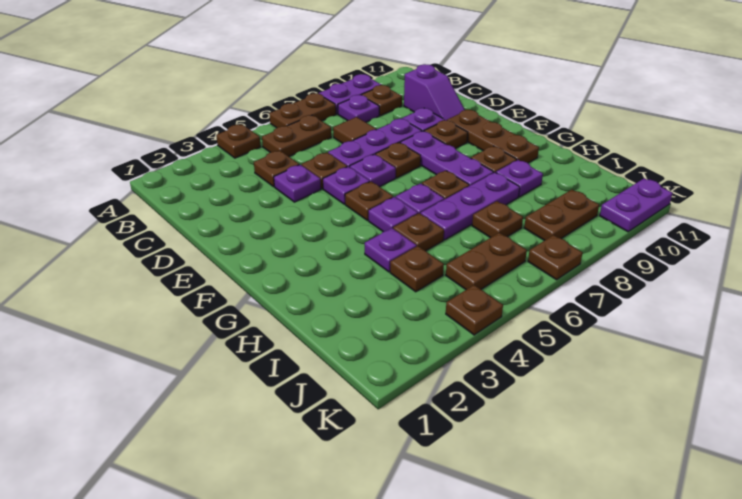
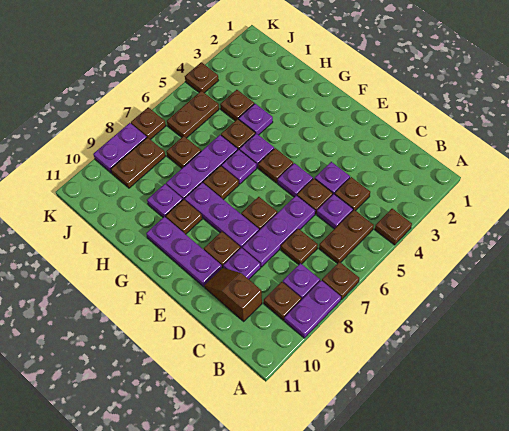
brown 1x2 plate [269,93,336,128] -> brown 1x1 plate [322,262,359,300]
brown 1x1 tile [333,117,376,143] -> brown 1x1 plate [281,229,318,265]
purple 1x2 slope [404,64,465,120] -> brown 1x2 slope [204,268,262,321]
purple 1x1 plate [350,154,396,187] -> purple 1x1 plate moved to [317,194,353,229]
brown 1x3 plate [447,110,539,163] -> purple 1x3 plate [146,217,222,287]
purple 1x2 plate [600,178,673,232] -> purple 1x2 plate moved to [93,123,147,173]

